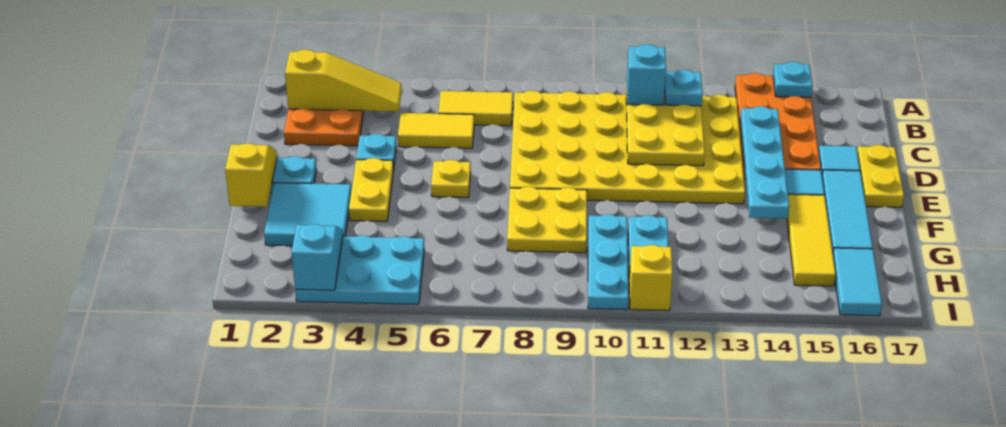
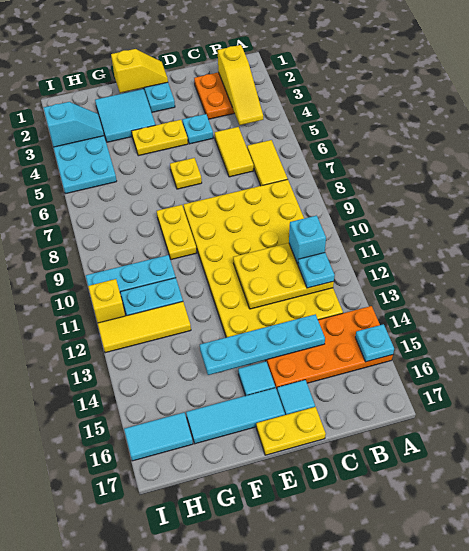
yellow 2x2 plate [507,187,587,253] -> yellow 1x2 plate [157,205,197,260]
yellow 1x3 tile [787,194,836,286] -> yellow 1x3 tile moved to [98,302,191,353]

